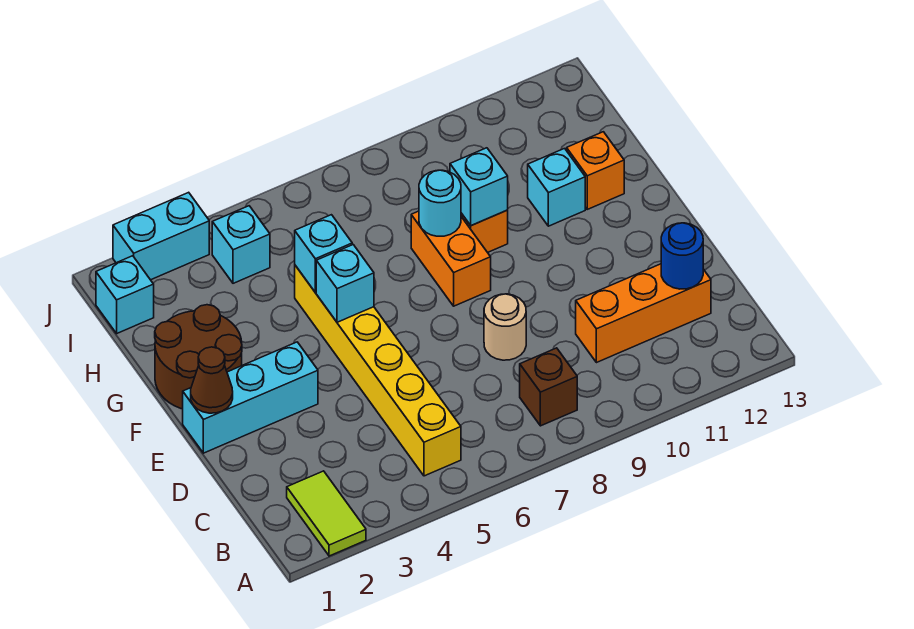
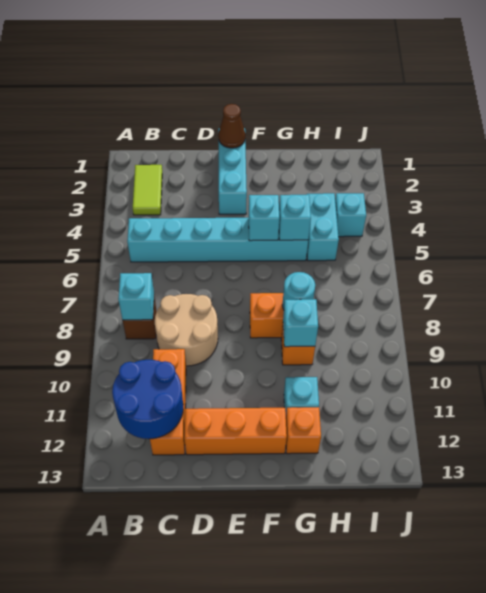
lime 1x2 tile [287,471,366,556] -> lime 1x2 tile turned to [133,165,162,215]
yellow 1x6 brick [295,265,461,476] -> cyan 1x6 brick [127,218,308,262]
blue 1x1 round brick [661,223,703,289] -> blue 2x2 round brick [112,360,183,439]
tan 1x1 round brick [484,294,526,360] -> tan 2x2 round brick [155,294,218,366]
none -> orange 1x3 brick [184,408,287,455]
brown 2x2 round brick [155,305,242,409] -> none
cyan 1x1 brick [96,256,154,333] -> cyan 1x1 brick moved to [118,273,154,320]
cyan 1x2 brick [113,192,209,280] -> cyan 1x2 brick moved to [307,193,339,261]

